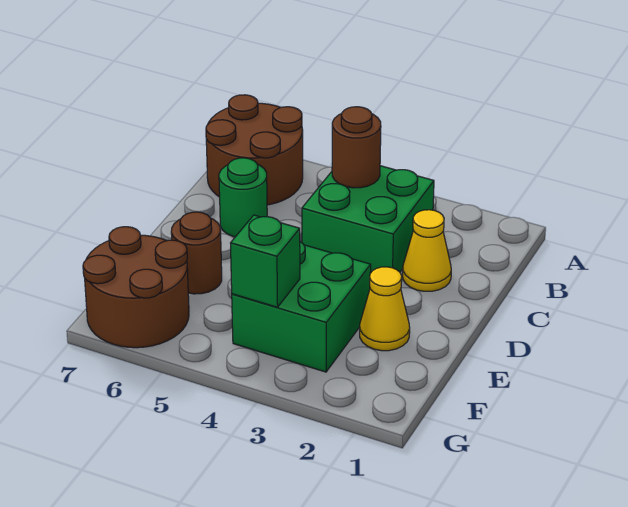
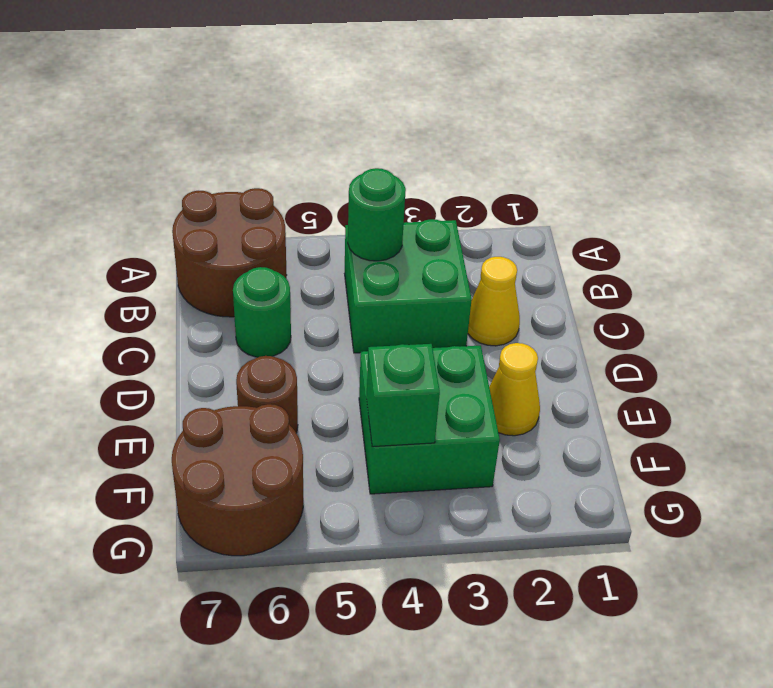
brown 1x1 round brick [332,107,381,188] -> green 1x1 round brick [348,168,406,261]

